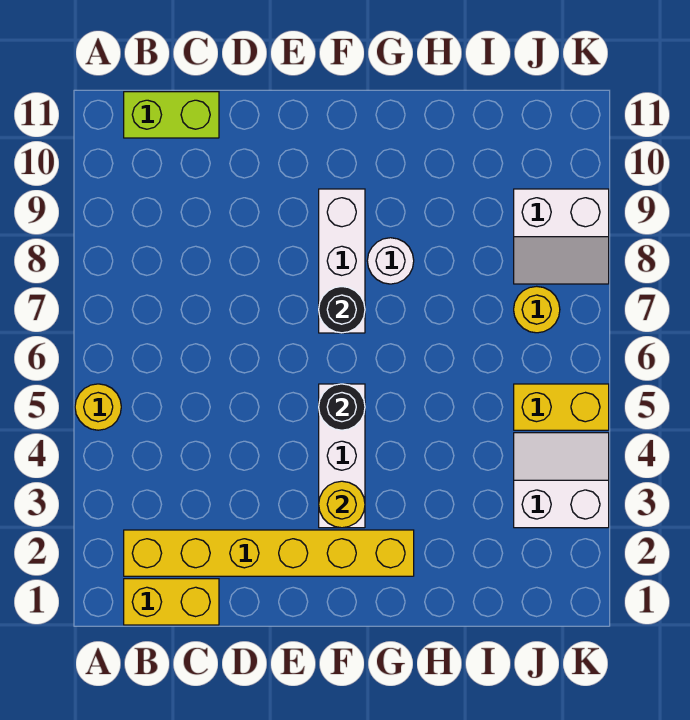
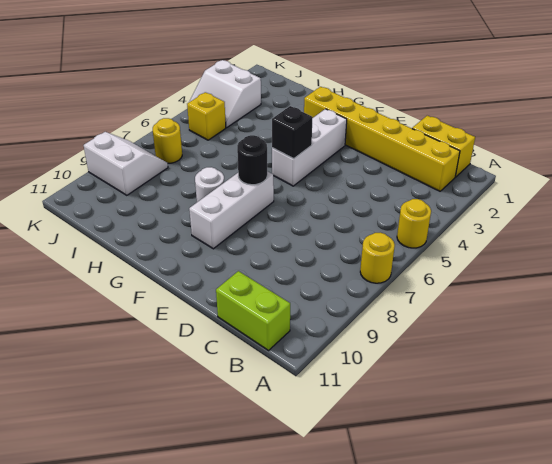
yellow 1x1 round brick [319,481,365,528] -> yellow 1x1 round brick moved to [360,233,395,283]
black 1x1 round brick [319,384,365,430] -> black 1x1 brick [272,106,313,159]
yellow 1x2 brick [514,384,609,430] -> yellow 1x1 brick [187,92,226,140]

